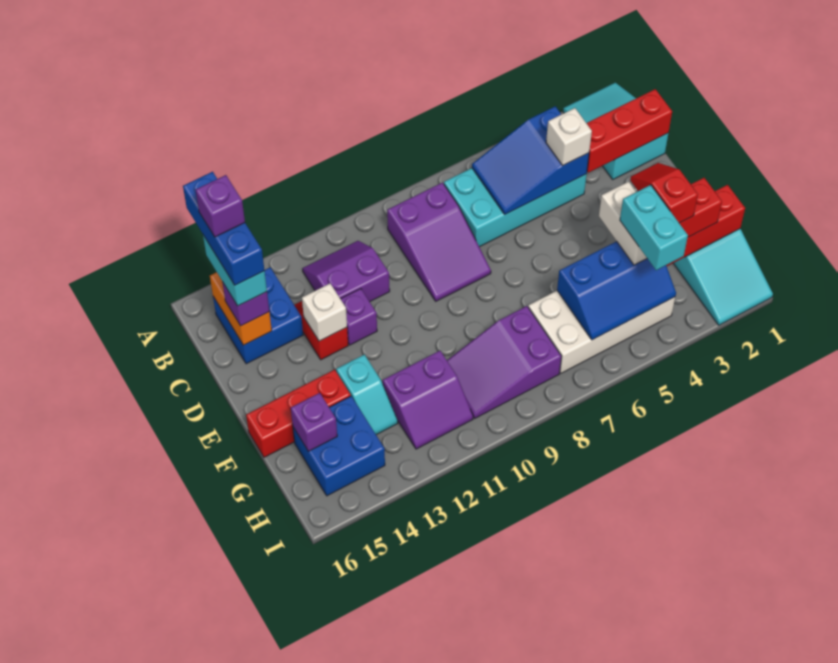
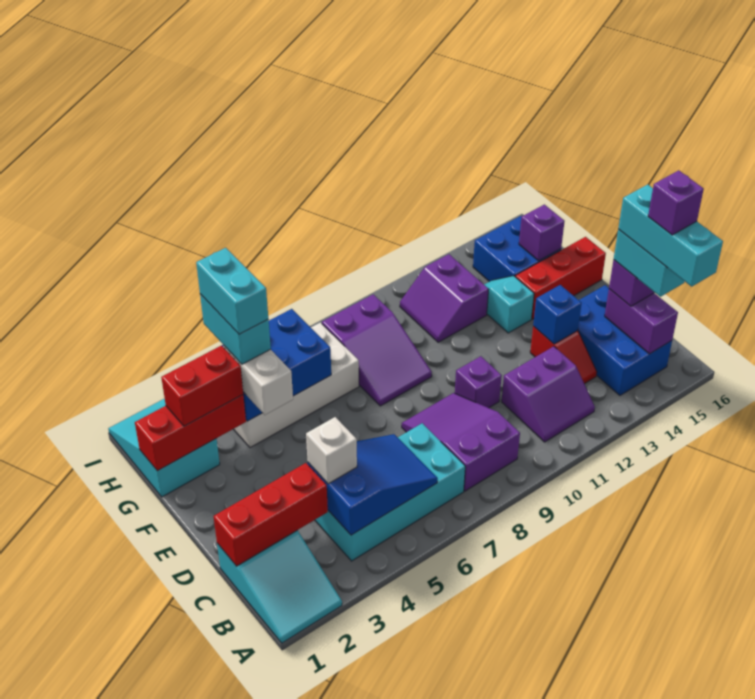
blue 1x3 brick [183,172,264,285] -> cyan 1x3 brick [618,184,723,286]
blue 2x2 brick [213,267,303,364] -> blue 2x3 brick [578,285,672,395]
orange 1x2 brick [210,272,272,345] -> purple 1x2 brick [605,289,678,354]
purple 1x1 brick [341,289,377,345] -> purple 1x1 brick moved to [455,356,502,408]
white 1x1 brick [302,284,347,341] -> blue 1x1 brick [533,285,582,344]
red 1x2 slope [630,163,698,223] -> none
blue 2x3 slope [557,241,676,340] -> blue 2x3 brick [222,309,331,421]
none -> cyan 1x2 brick [196,248,268,334]
purple 2x3 slope [447,306,561,418] -> purple 2x3 slope turned to [322,294,432,406]
purple 2x2 slope [383,351,473,449] -> purple 2x2 slope turned to [400,254,489,342]

